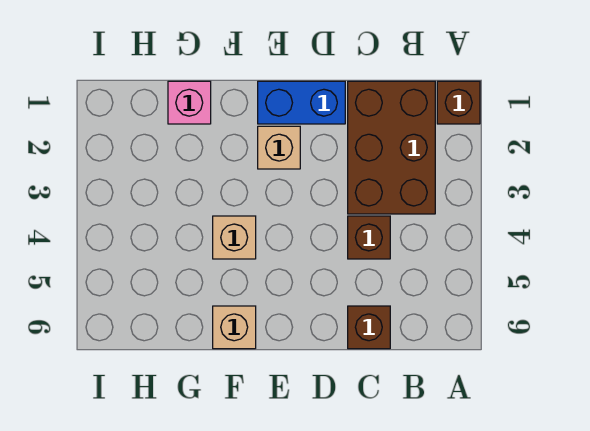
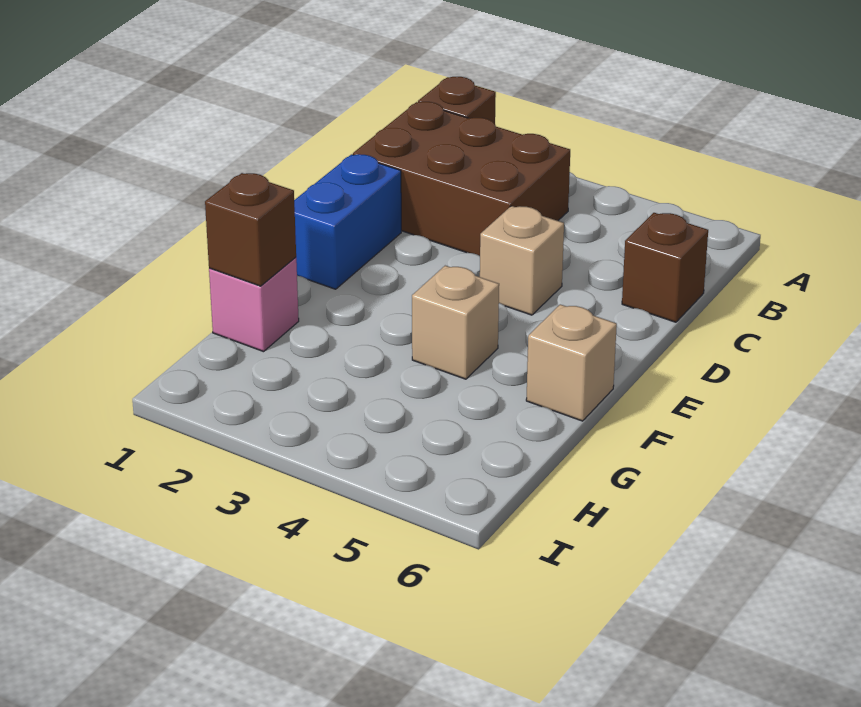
brown 1x1 brick [348,216,390,259] -> brown 1x1 brick moved to [205,173,296,286]
tan 1x1 brick [258,126,300,169] -> tan 1x1 brick moved to [480,206,564,315]

